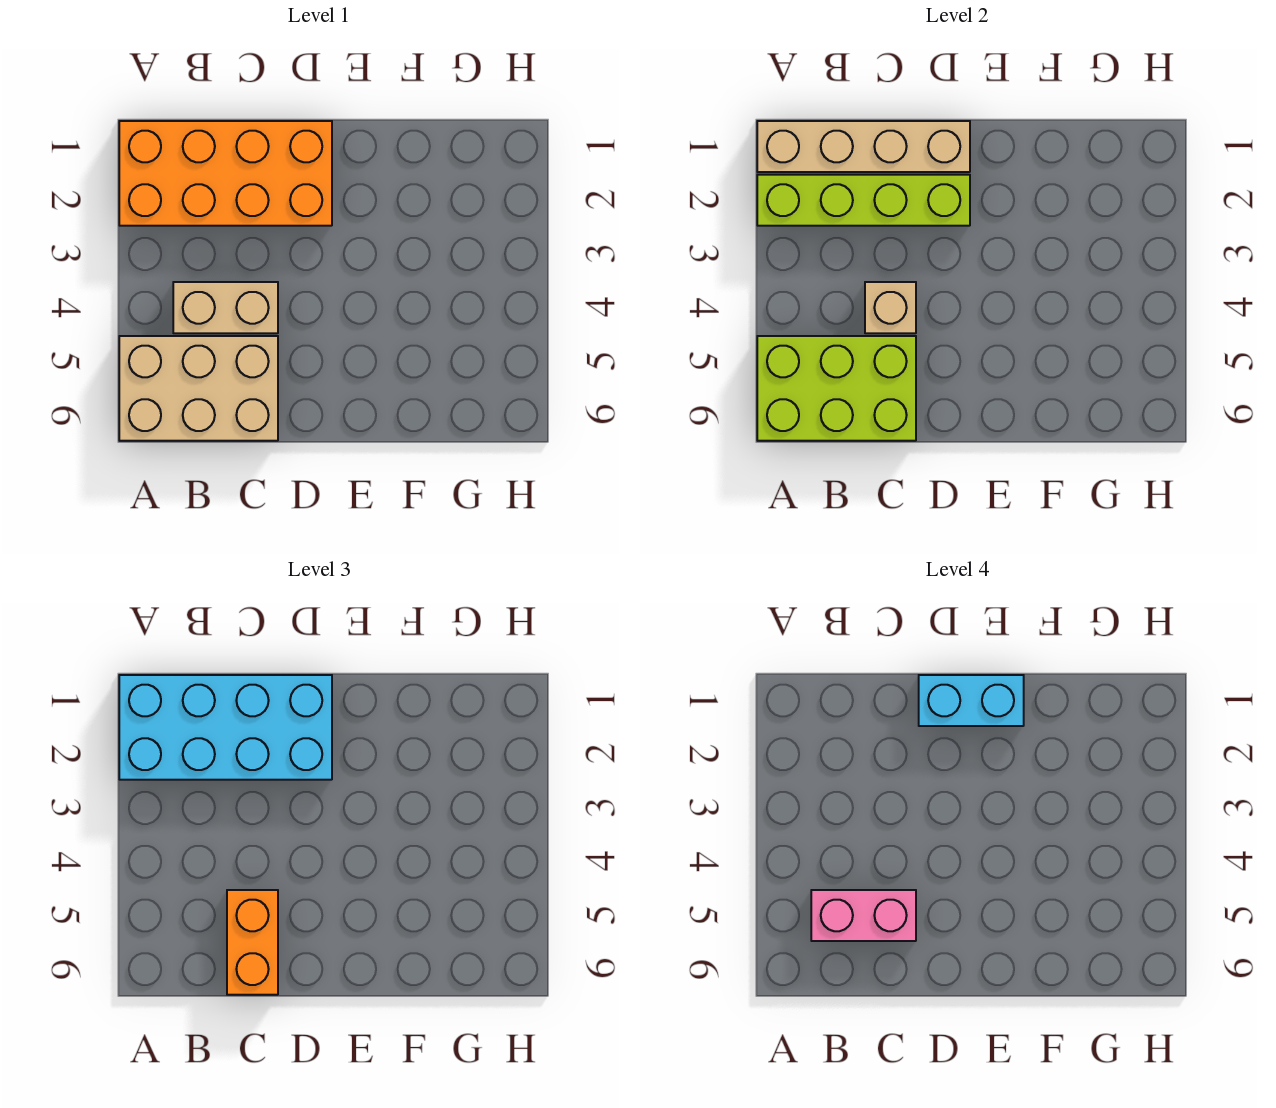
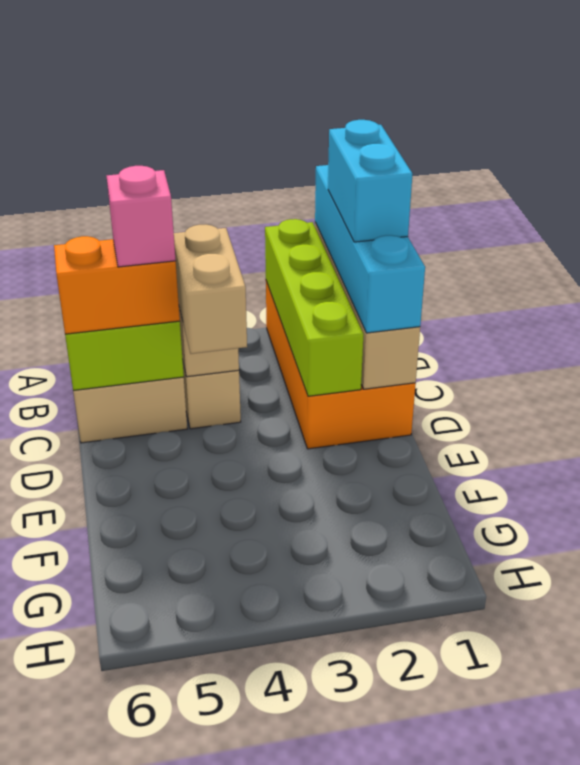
cyan 2x4 brick [119,675,332,780] -> cyan 1x4 brick [315,165,425,333]
pink 1x2 brick [811,890,916,941] -> pink 1x1 brick [107,166,176,267]
none -> tan 1x2 brick [174,224,247,354]
cyan 1x2 brick [919,675,1024,726] -> cyan 1x2 brick moved to [328,120,413,242]

